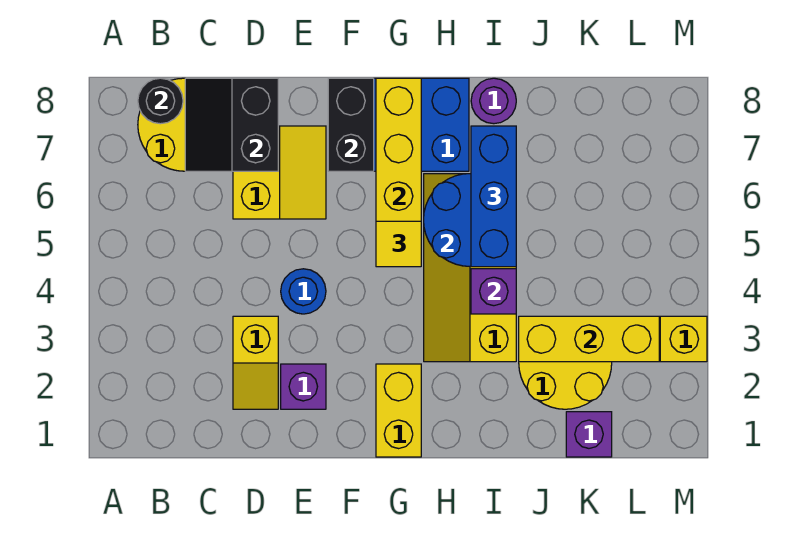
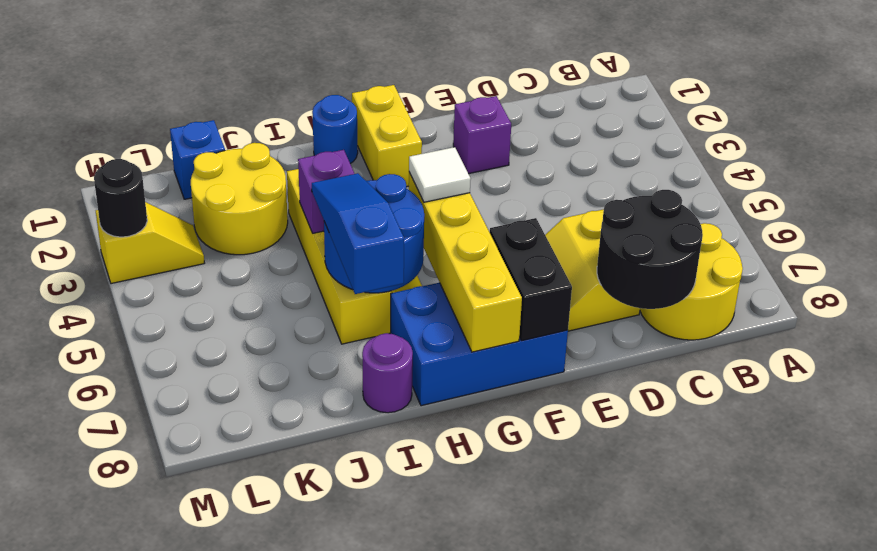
black 1x1 round brick [138,78,183,124] -> black 1x1 round brick moved to [94,159,147,237]
black 2x2 slope [185,78,278,171] -> black 2x2 round brick [597,190,703,309]
yellow 1x2 slope [233,316,278,409] -> none
blue 1x1 round brick [281,269,326,314] -> blue 1x1 round brick moved to [312,95,358,164]
yellow 1x1 tile [376,221,421,267] -> white 1x1 tile [409,147,471,202]
blue 1x3 brick [471,126,516,267] -> blue 1x3 slope [312,173,404,294]
yellow 1x3 brick [519,316,659,362] -> none
purple 1x1 brick [566,412,612,457] -> blue 1x1 brick [170,120,225,199]

